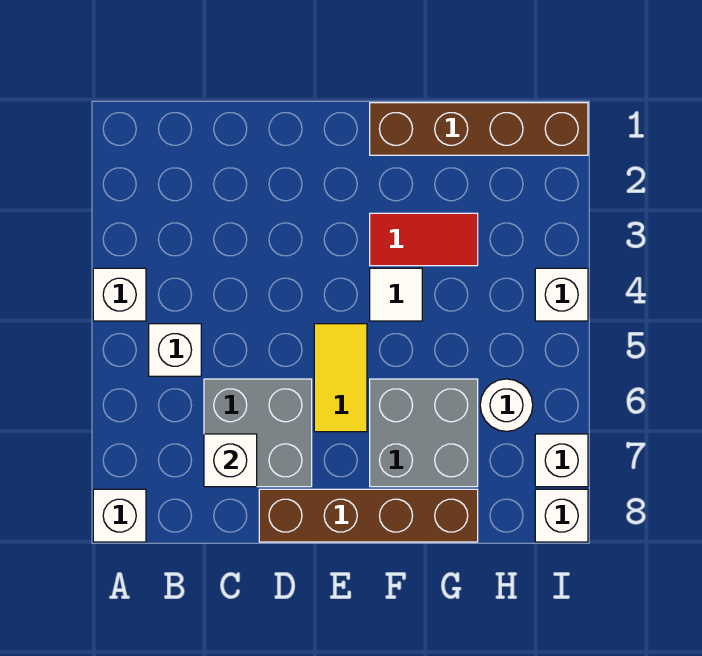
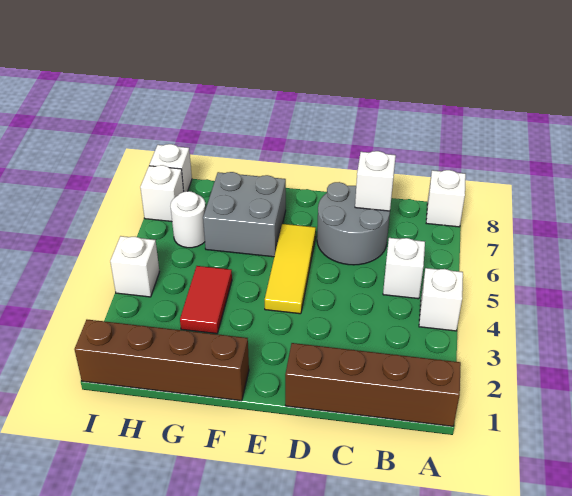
grey 2x2 brick [204,379,312,487] -> grey 2x2 round brick [317,182,390,265]
brown 1x4 brick [259,489,478,542] -> brown 1x4 brick moved to [285,343,461,426]
yellow 1x2 tile [314,324,367,432] -> yellow 1x3 tile [265,224,316,314]
red 1x2 tile [370,213,478,266] -> red 1x2 tile turned to [180,266,232,334]
white 1x1 tile [370,268,422,321] -> none

